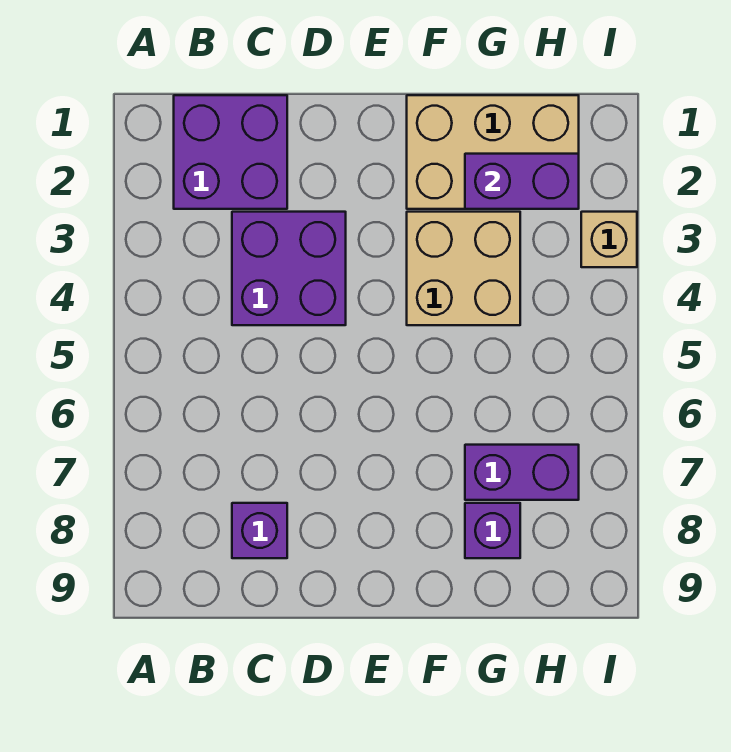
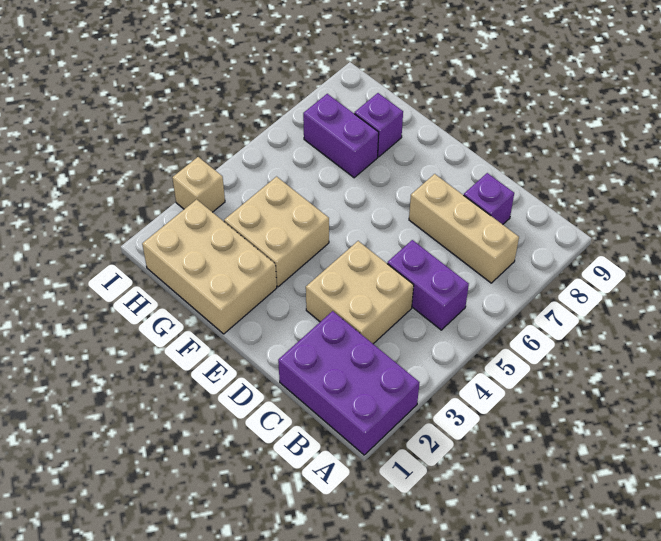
purple 2x2 brick [174,95,287,209] -> purple 2x3 brick [278,311,420,455]
none -> tan 1x3 brick [409,174,519,283]
purple 2x2 brick [232,212,346,325] -> tan 2x2 brick [306,241,414,344]
purple 1x2 brick [465,154,579,209] -> purple 1x2 brick moved to [387,240,469,330]

